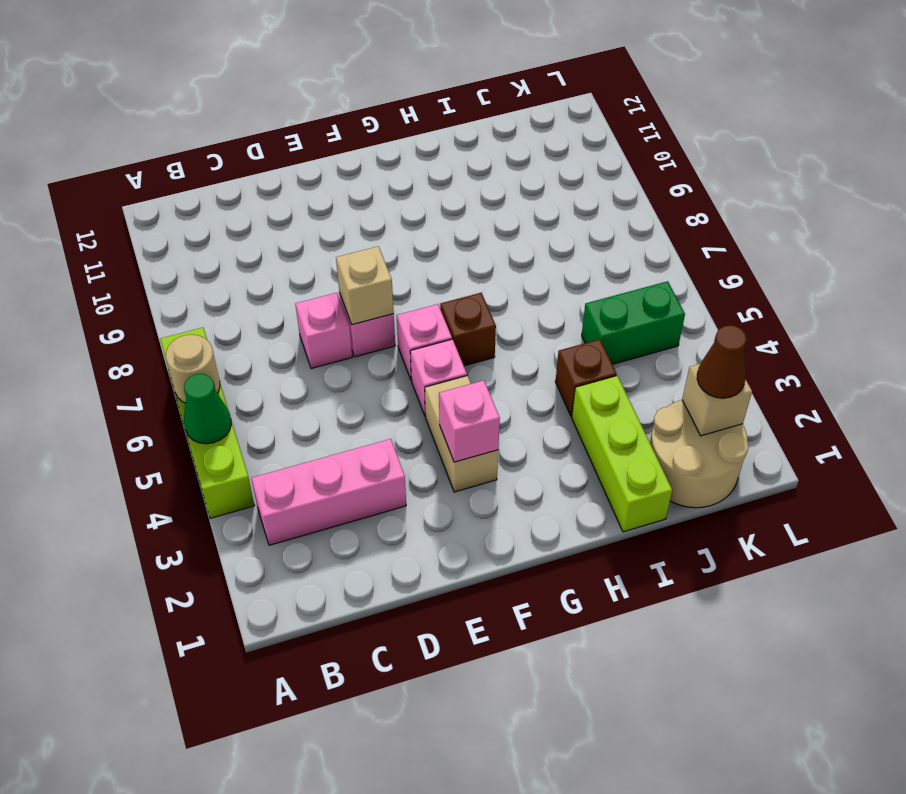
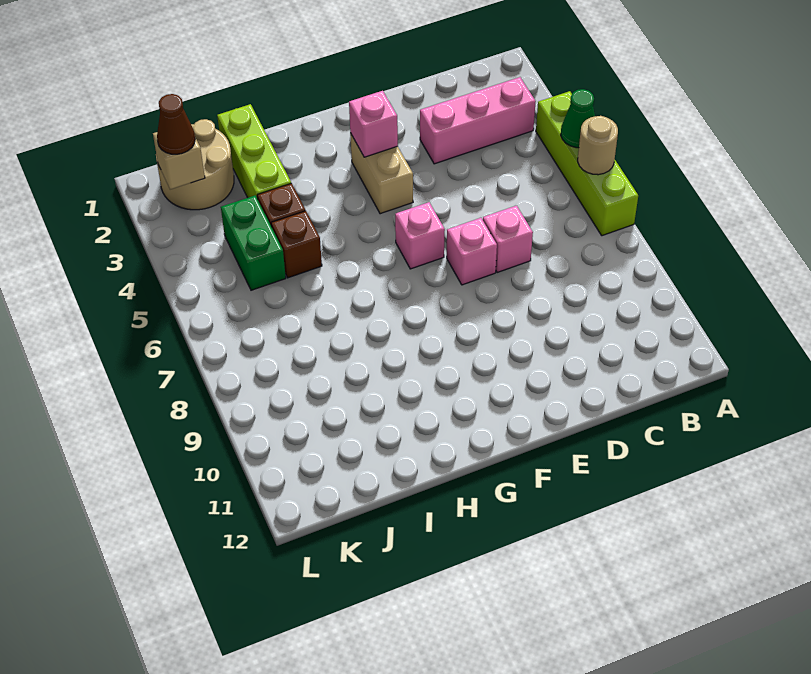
tan 1x1 brick [336,246,394,325] -> none
pink 1x1 brick [410,339,467,415] -> none
brown 1x1 brick [440,293,496,366] -> brown 1x1 brick moved to [271,211,322,278]
green 1x2 brick [582,281,685,364] -> green 1x2 brick turned to [221,196,286,290]

